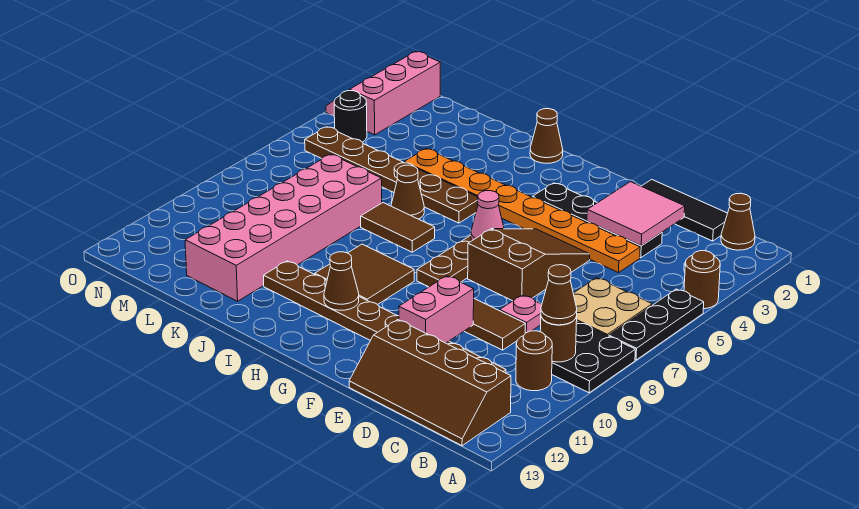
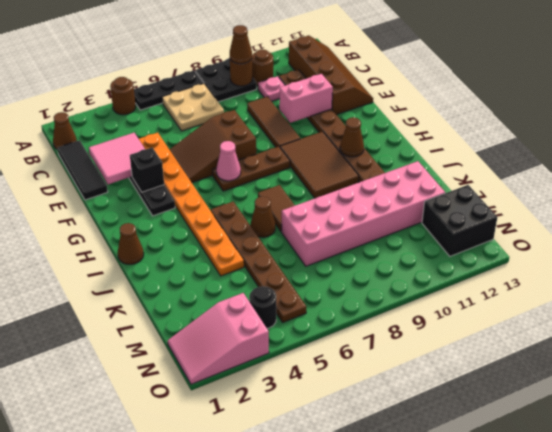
pink 1x1 plate [500,295,542,333] -> pink 1x1 plate moved to [258,76,285,101]
none -> black 1x1 brick [130,147,164,192]
brown 2x2 tile [315,244,414,305] -> brown 2x3 tile [280,131,359,198]
none -> black 2x2 brick [422,185,497,256]
pink 2x3 slope [326,51,440,135] -> pink 2x3 slope turned to [168,293,269,384]

